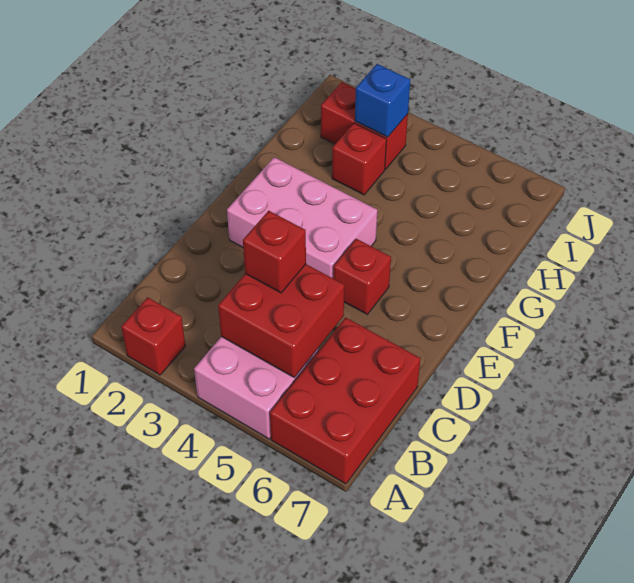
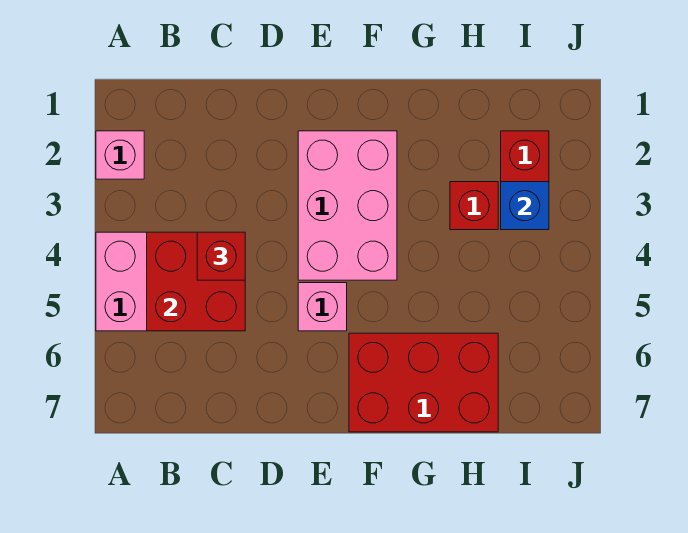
red 1x1 brick [121,297,185,375] -> pink 1x1 brick [96,131,144,179]
red 2x3 brick [270,318,421,484] -> red 2x3 brick moved to [349,333,498,432]
red 1x1 brick [333,239,391,314] -> pink 1x1 brick [298,283,347,331]

